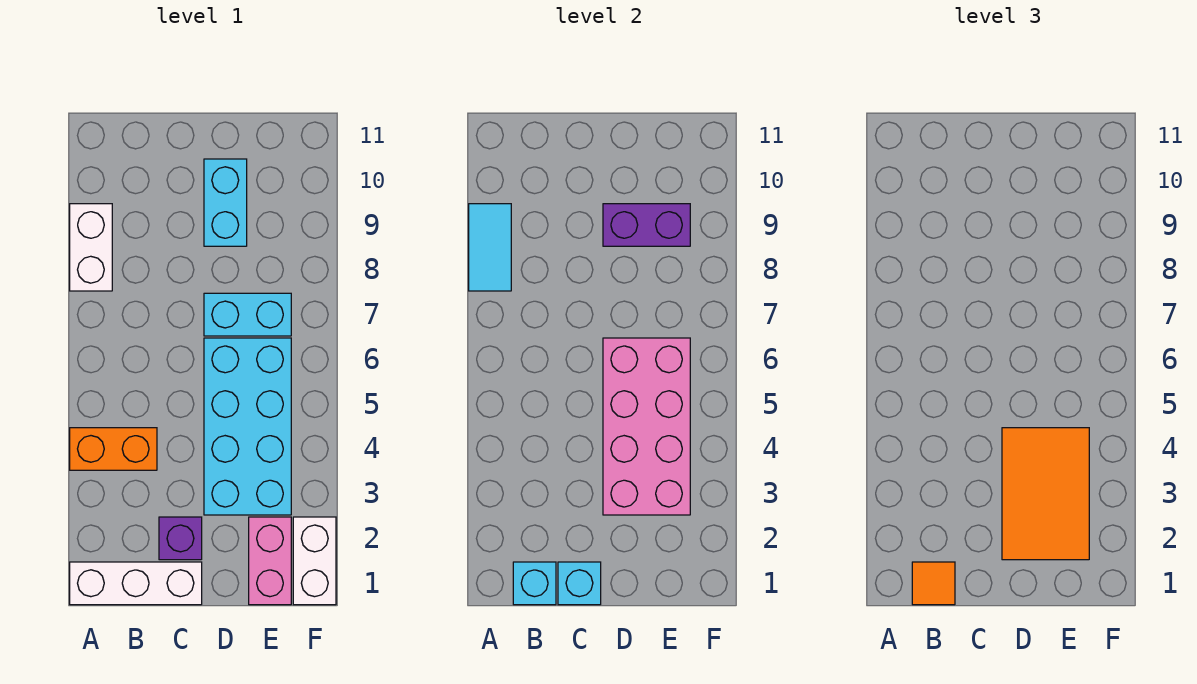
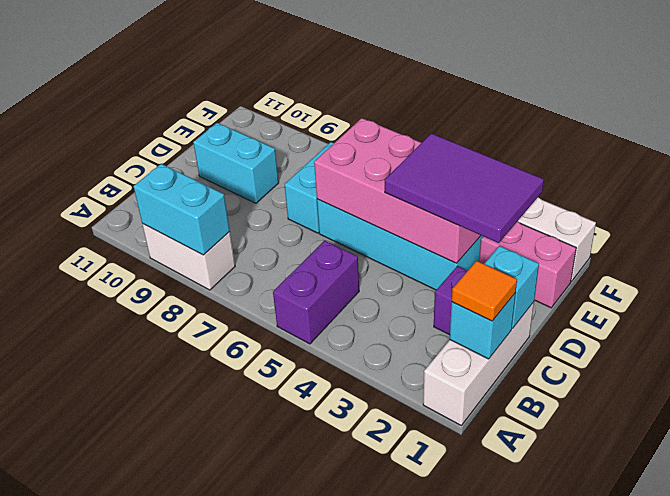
orange 1x2 brick [70,428,157,470] -> none
cyan 1x2 tile [469,204,511,291] -> cyan 1x2 brick [133,164,230,255]
orange 2x3 tile [1002,428,1089,560] -> purple 2x3 tile [385,133,544,243]
purple 1x2 brick [603,204,690,246] -> purple 1x2 brick moved to [273,241,359,344]

